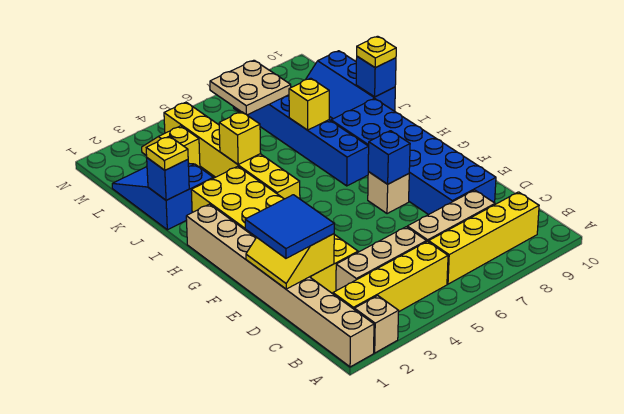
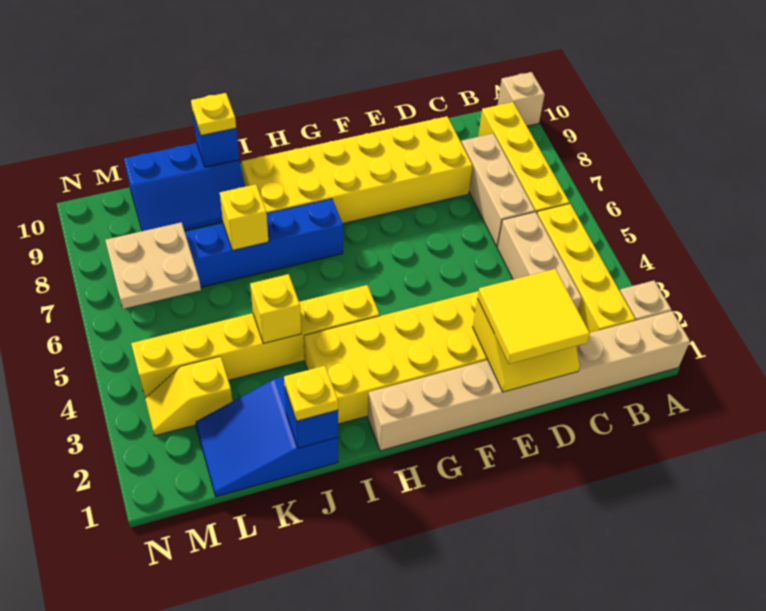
blue 2x2 tile [245,195,334,258] -> yellow 2x2 tile [478,269,590,364]
blue 2x6 brick [331,99,496,215] -> yellow 2x6 brick [242,116,472,223]
tan 1x1 brick [368,172,409,214] -> tan 1x1 brick moved to [498,72,545,126]
blue 1x1 brick [368,131,410,184] -> none

